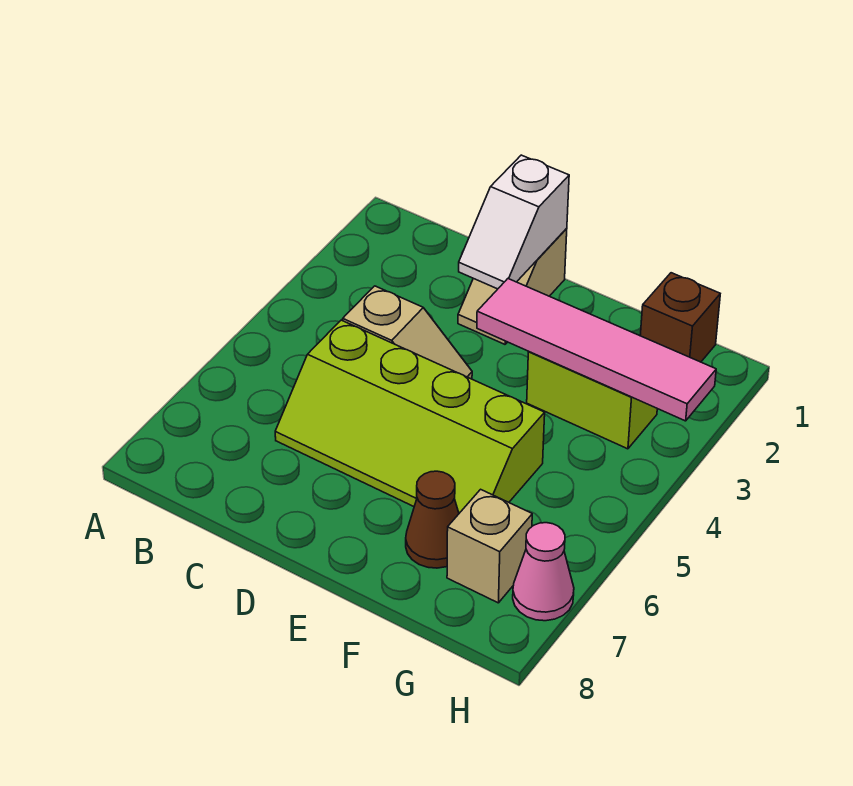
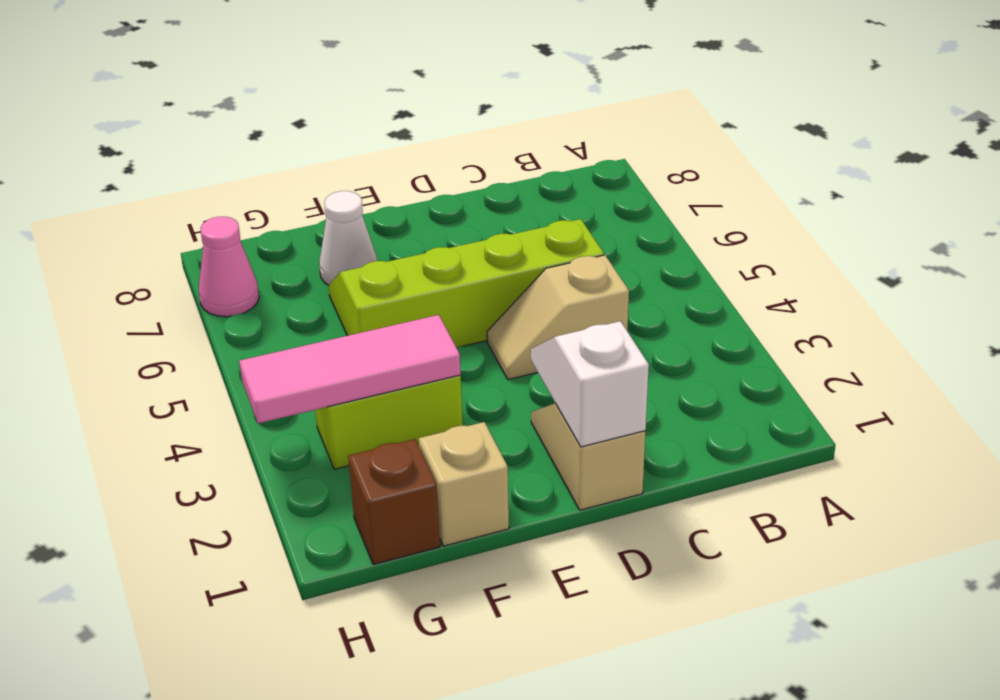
pink 1x4 tile [477,279,716,421] -> pink 1x3 tile [239,315,461,423]
brown 1x1 cone [406,471,459,568] -> white 1x1 cone [319,191,377,285]
tan 1x1 brick [447,489,532,603] -> tan 1x1 brick moved to [419,422,509,546]

